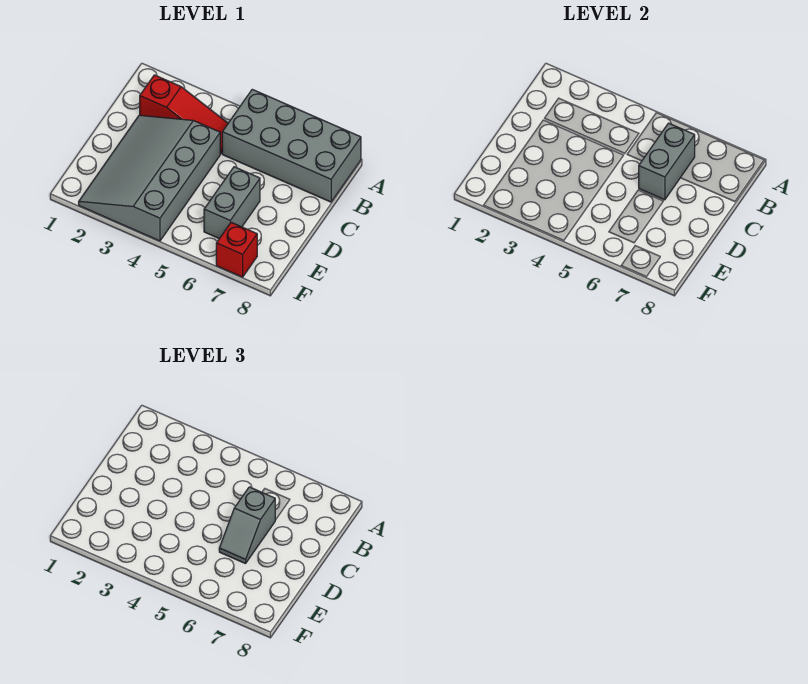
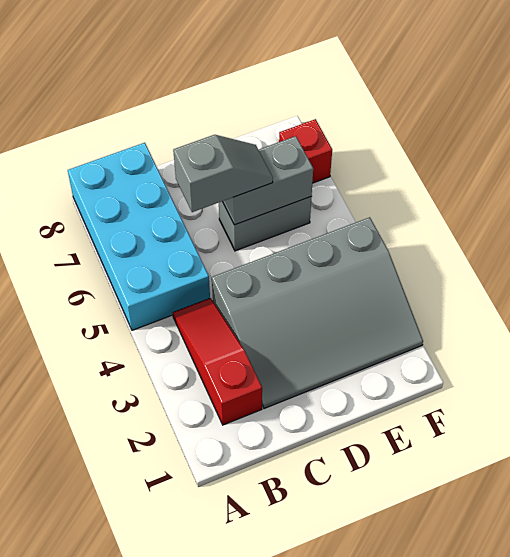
grey 2x4 brick [222,89,361,202] -> cyan 2x4 brick [68,143,210,330]
grey 1x2 brick [639,123,695,200] -> grey 1x2 brick moved to [222,136,313,225]

